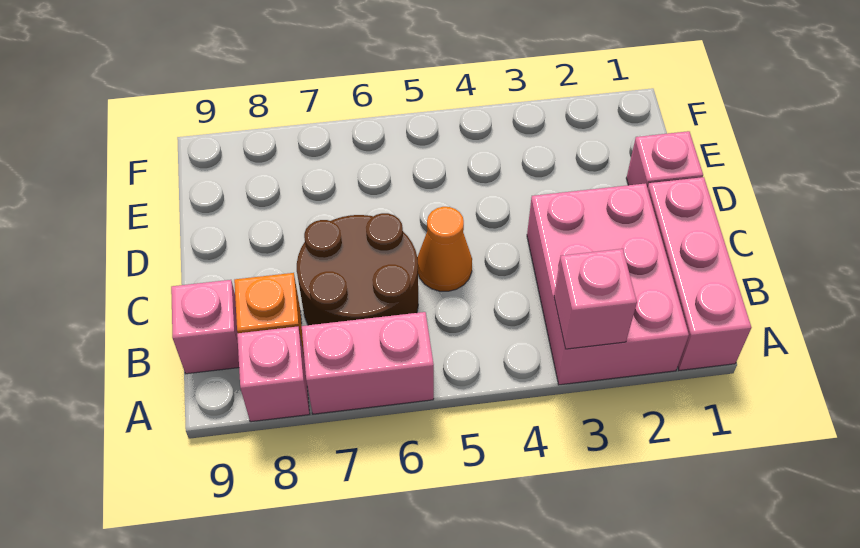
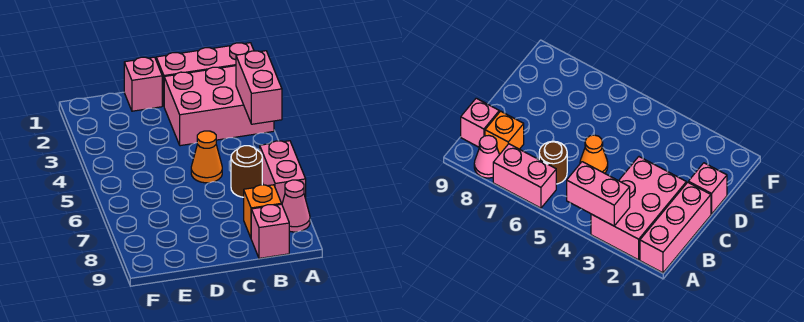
pink 1x1 brick [554,249,637,349] -> pink 1x2 brick [236,51,282,124]
pink 1x1 brick [237,327,310,422] -> pink 1x1 cone [282,180,310,232]
brown 2x2 round brick [297,213,418,325] -> brown 1x1 round brick [231,146,262,197]

